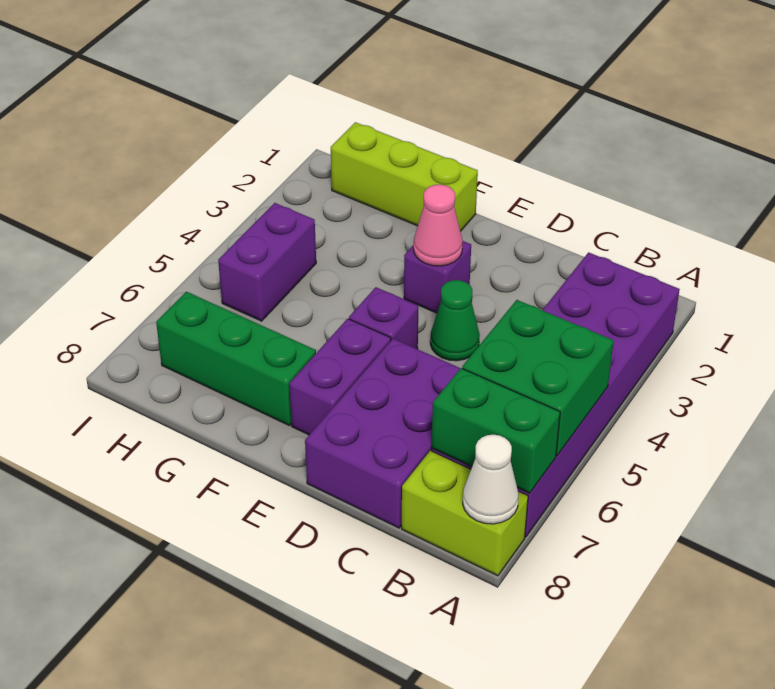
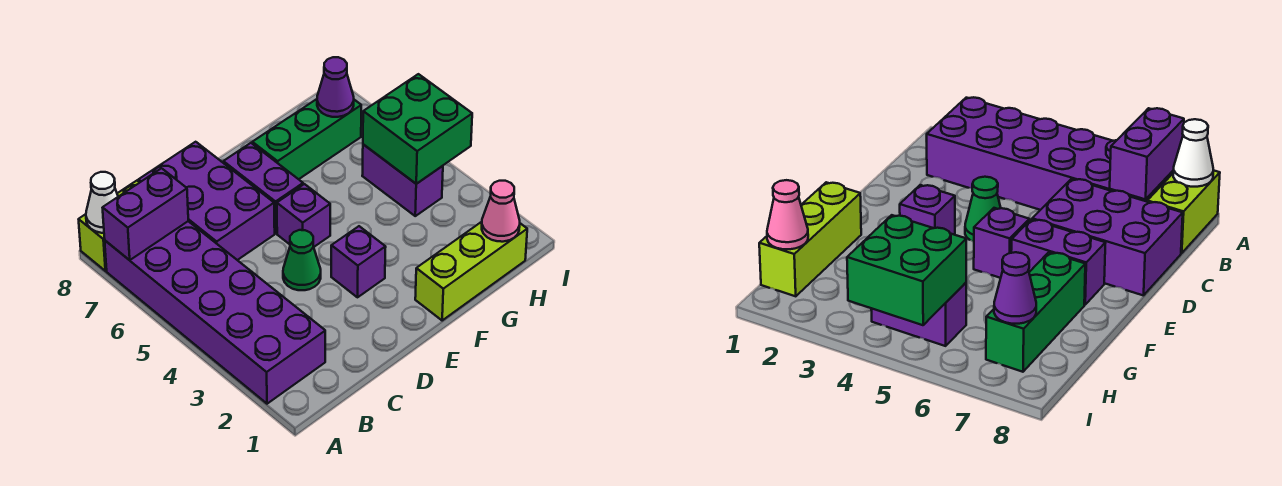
green 2x2 brick [462,300,614,456] -> green 2x2 brick moved to [363,74,472,184]
green 1x2 brick [432,368,560,493] -> purple 1x2 brick [103,168,188,260]
pink 1x1 cone [414,185,463,266] -> pink 1x1 cone moved to [482,181,520,242]
none -> purple 1x1 cone [317,57,354,117]

